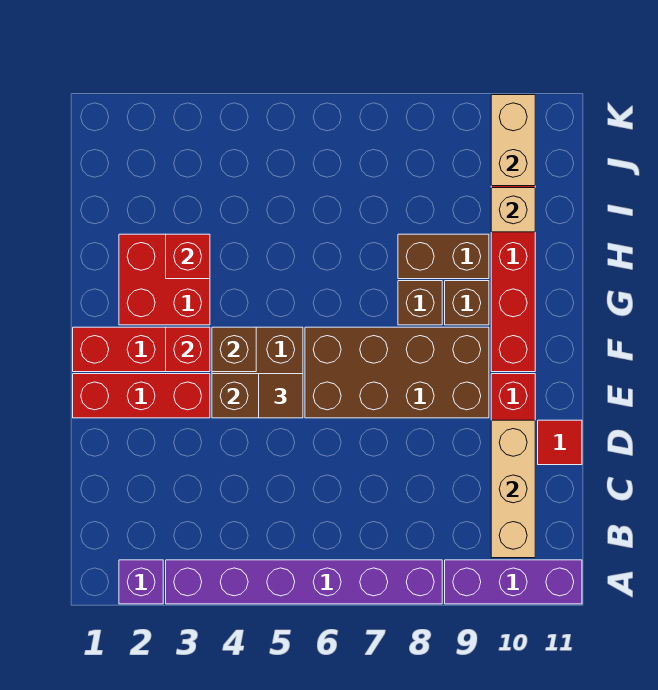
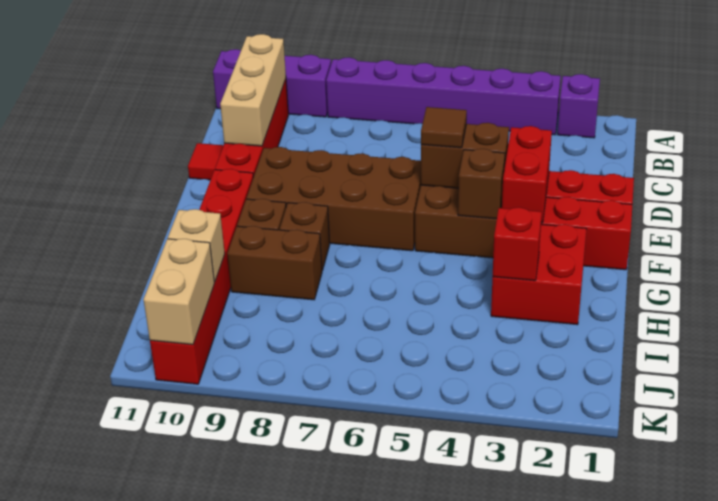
red 1x1 brick [166,327,210,372] -> red 1x2 brick [502,126,552,223]

